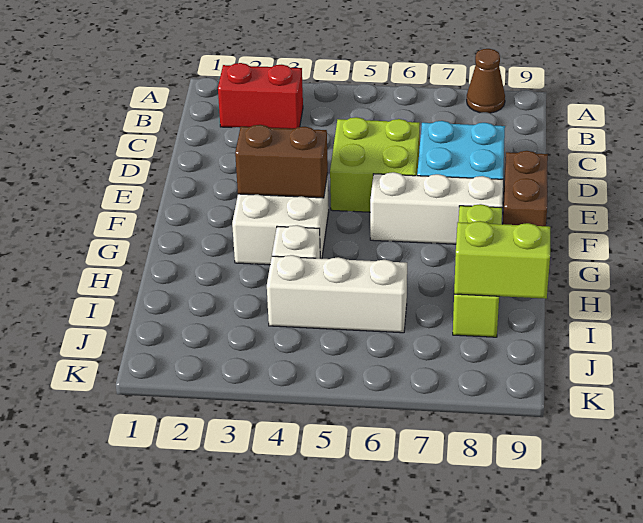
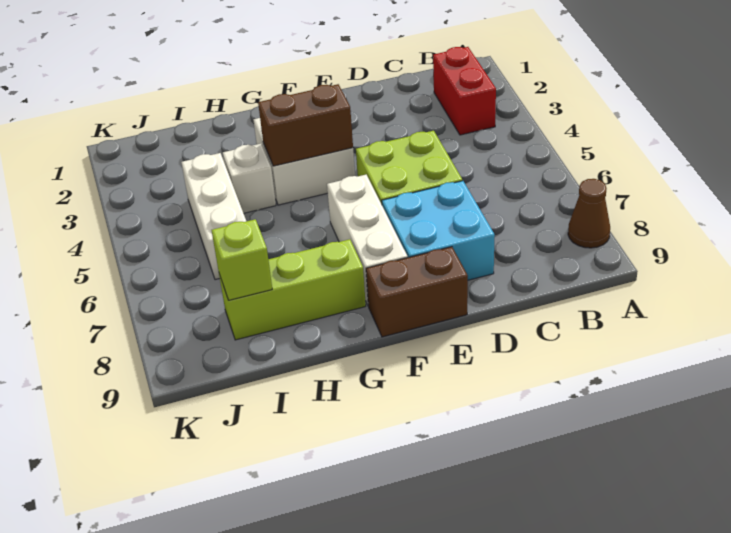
brown 1x2 brick [235,125,328,198] -> brown 1x2 brick turned to [258,84,353,166]
lime 1x2 brick [454,221,550,299] -> lime 1x1 brick [212,219,272,300]

